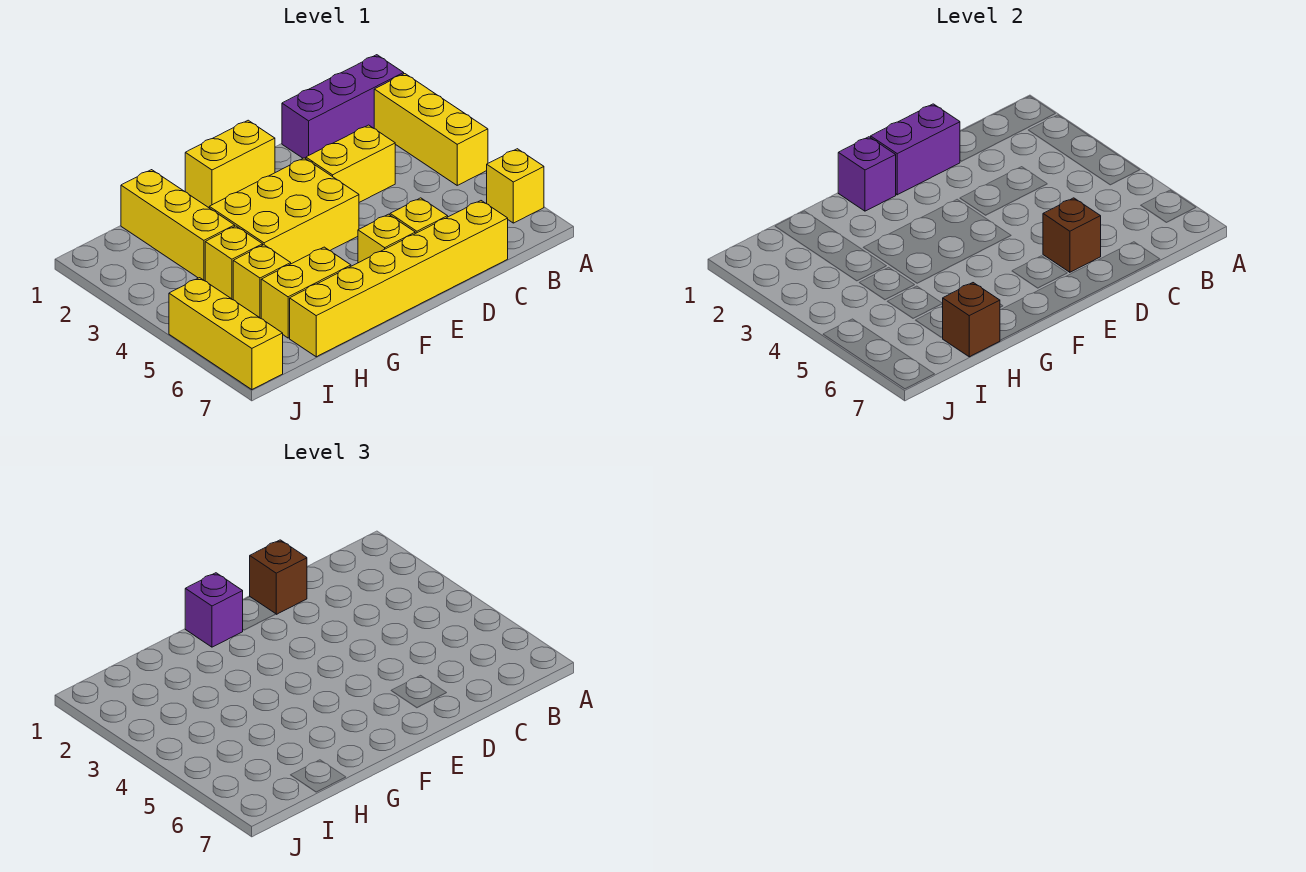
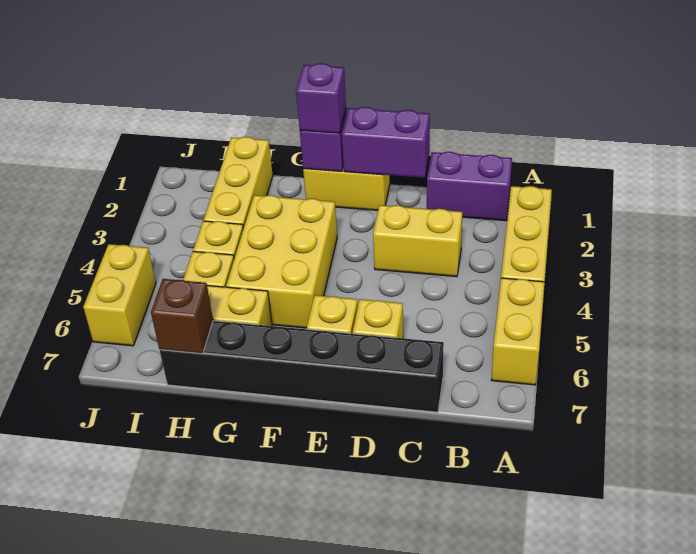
purple 1x3 brick [282,55,404,159] -> purple 1x2 brick [427,152,512,221]
yellow 1x1 brick [487,149,544,223] -> yellow 1x2 brick [492,278,544,385]
yellow 1x6 brick [290,201,508,357] -> black 1x6 brick [160,321,444,412]
brown 1x1 brick [250,540,307,614] -> none
brown 1x1 brick [1043,198,1101,272] -> none
yellow 2x3 brick [209,158,359,264] -> yellow 2x3 brick turned to [226,195,337,328]
yellow 1x3 brick [169,278,283,390] -> yellow 1x2 brick [83,244,156,346]

